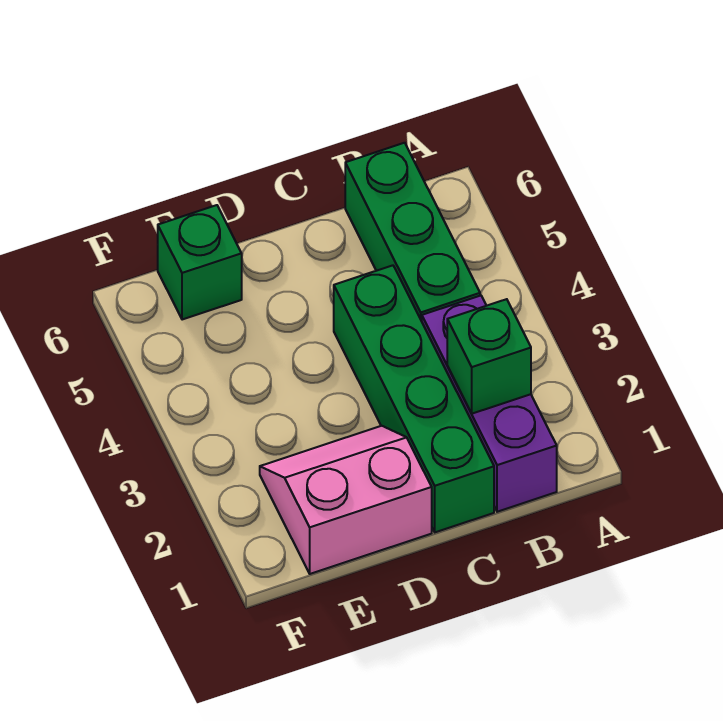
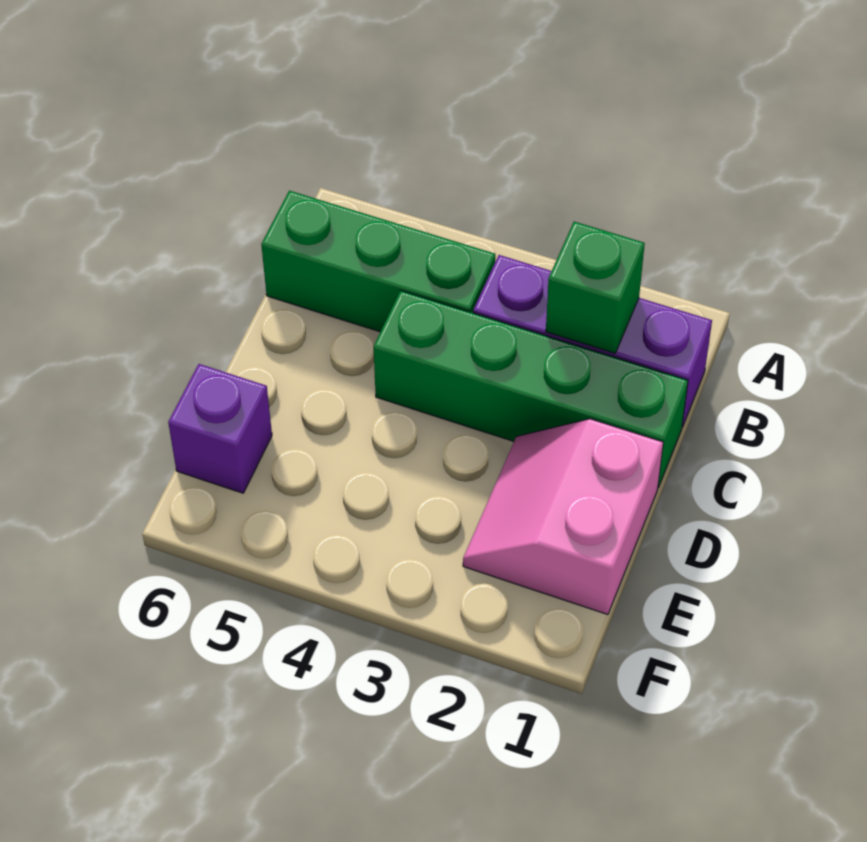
green 1x1 brick [158,205,242,320] -> purple 1x1 brick [168,364,272,493]

